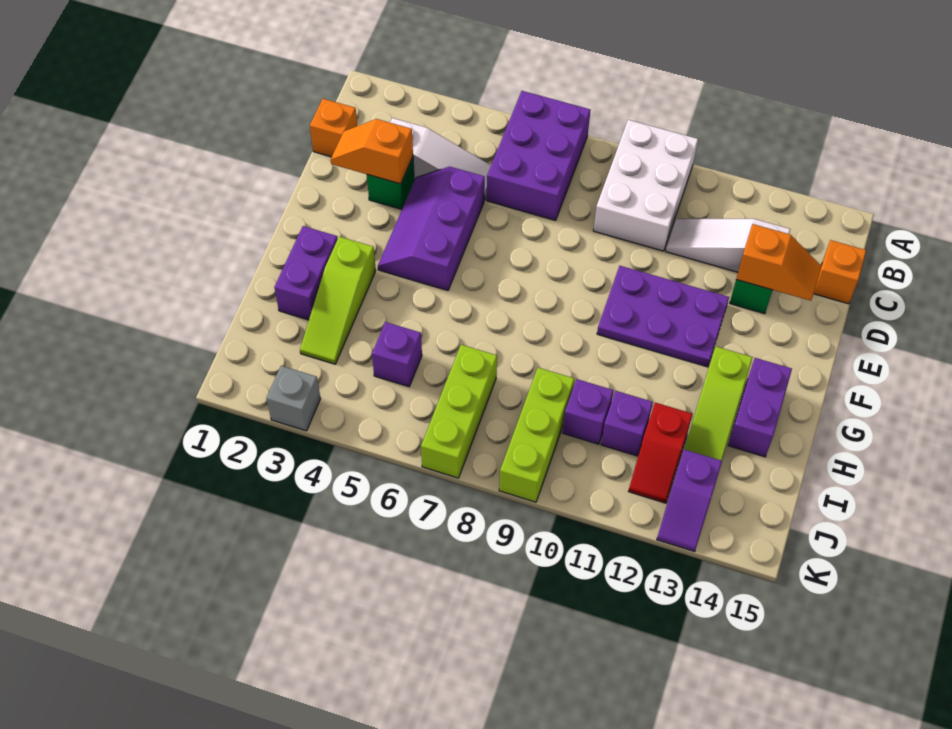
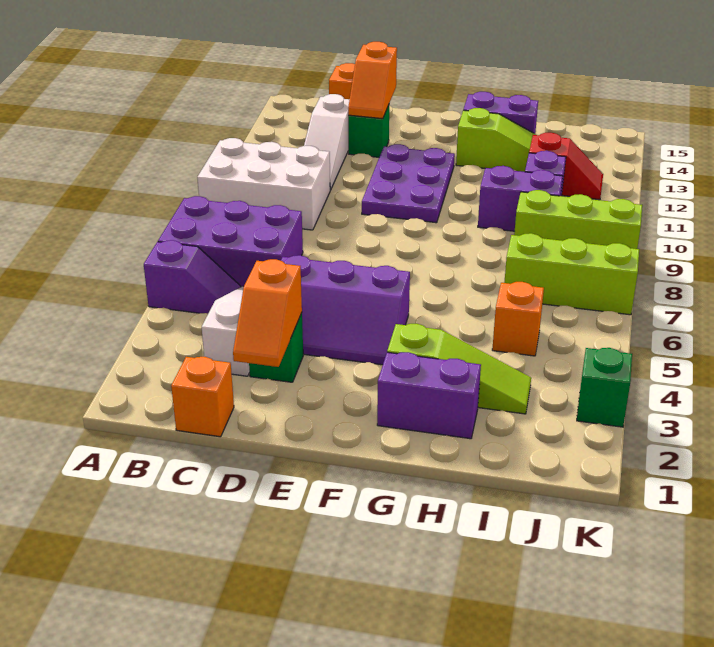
orange 1x2 slope [736,224,821,301] -> orange 1x2 slope turned to [348,42,397,119]
purple 1x1 brick [372,322,422,387] -> orange 1x1 brick [492,282,544,356]
purple 1x1 brick [563,379,614,444] -> purple 1x2 brick [478,166,563,231]
purple 1x2 slope [657,450,722,552] -> purple 1x2 slope moved to [144,240,241,314]
grey 1x1 brick [266,366,321,431] -> green 1x1 brick [577,348,632,427]

